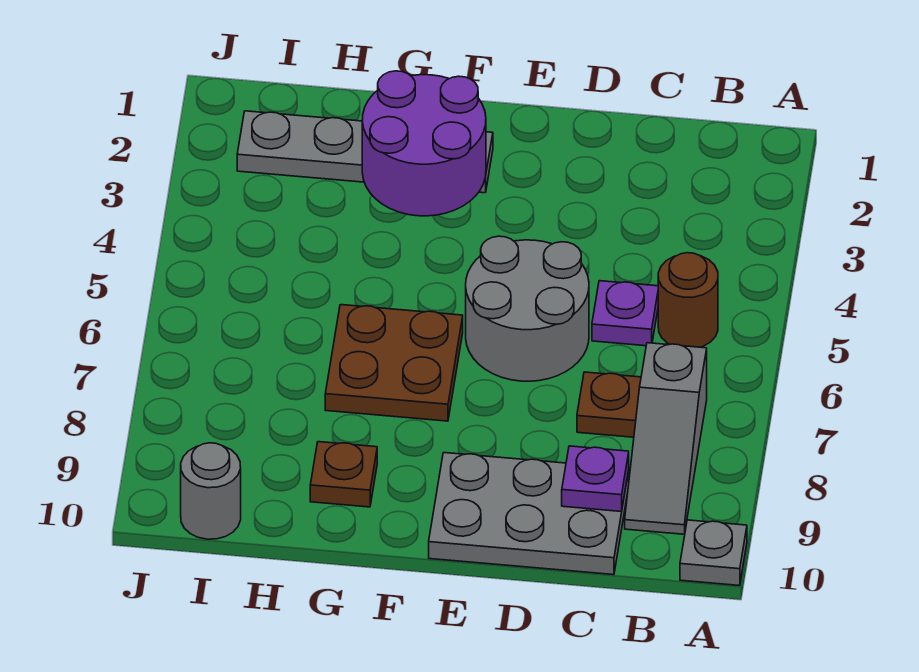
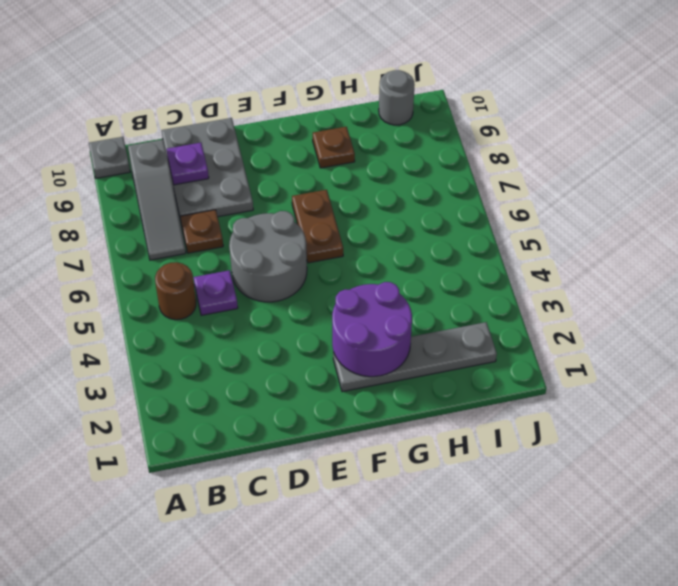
grey 1x3 slope [625,343,707,534] -> grey 1x3 slope turned to [128,140,186,260]
grey 2x3 plate [429,453,629,575] -> grey 2x3 plate turned to [162,118,253,220]
brown 2x2 plate [325,305,463,421] -> brown 1x2 plate [292,190,343,263]

